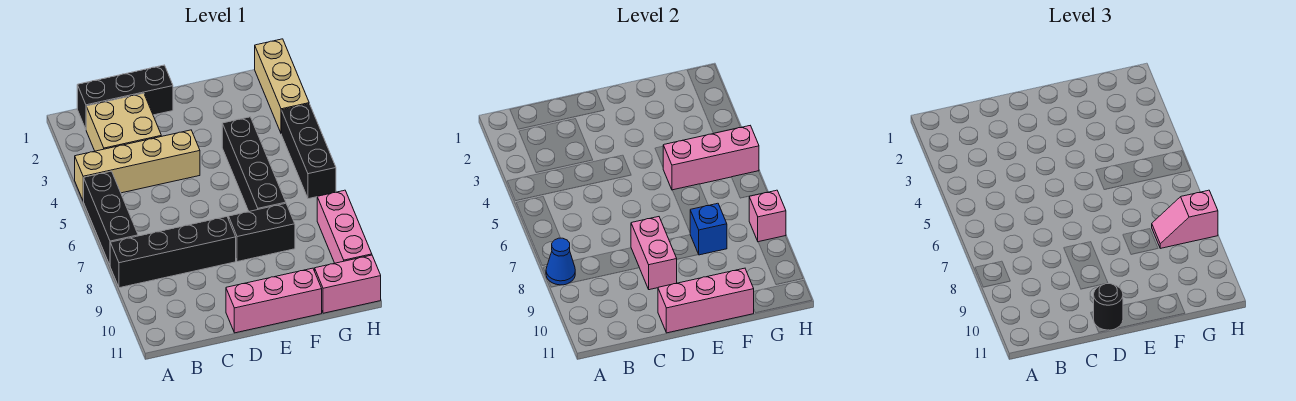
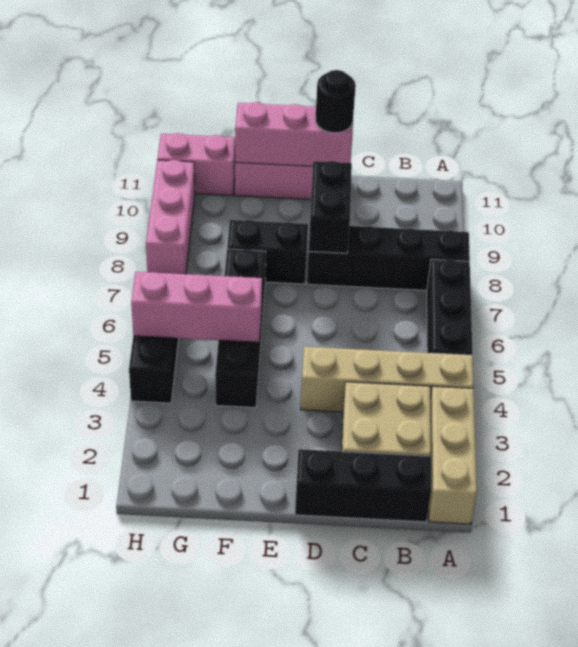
blue 1x1 cone [546,238,575,285] -> none
pink 1x2 brick [631,217,677,290] -> black 1x2 brick [309,161,352,253]
blue 1x1 brick [690,203,727,255] -> none
pink 1x2 slope [1152,190,1218,248] -> none
tan 1x3 brick [255,39,309,134] -> tan 1x3 brick moved to [429,386,477,524]
pink 1x1 brick [749,190,786,242] -> none

